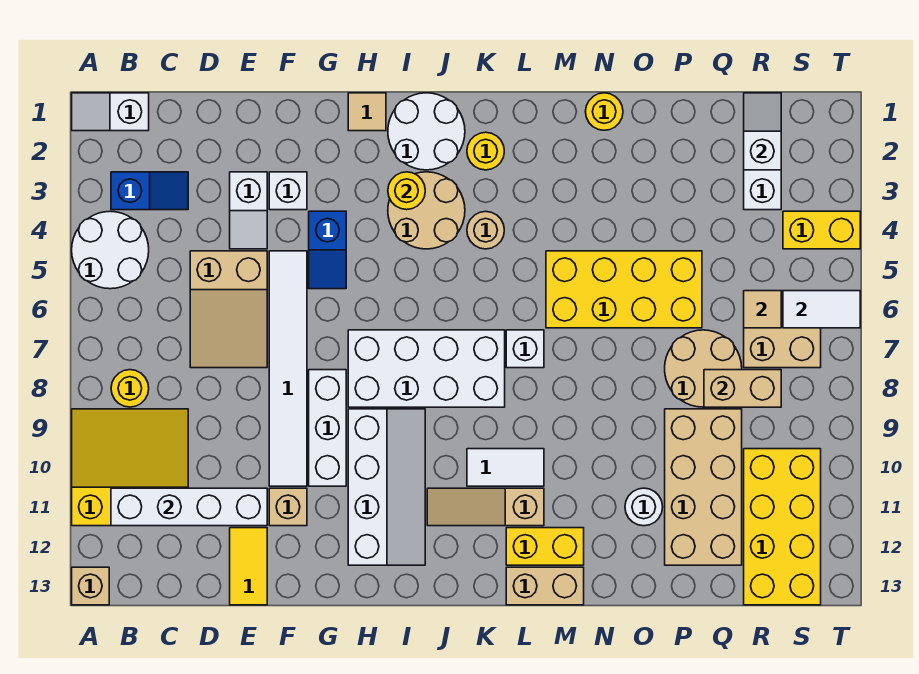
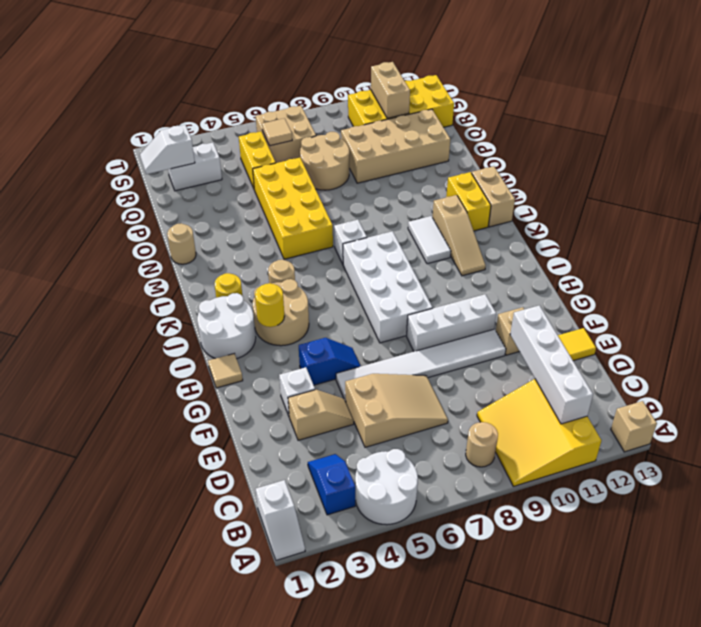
yellow 1x1 round brick [111,370,149,407] -> tan 1x1 round brick [466,422,498,467]
white 1x2 slope [230,172,267,249] -> tan 1x2 slope [288,390,354,440]
white 2x4 slope [348,409,425,565] -> none
yellow 1x1 round brick [585,93,623,130] -> tan 1x1 round brick [167,223,196,264]
white 1x1 round brick [625,488,663,526] -> none
tan 1x2 brick [704,370,781,407] -> tan 1x2 brick moved to [371,62,410,118]
yellow 1x2 brick [783,211,860,249] -> yellow 1x2 brick moved to [239,132,276,188]
white 1x2 tile [783,291,860,328] -> none

